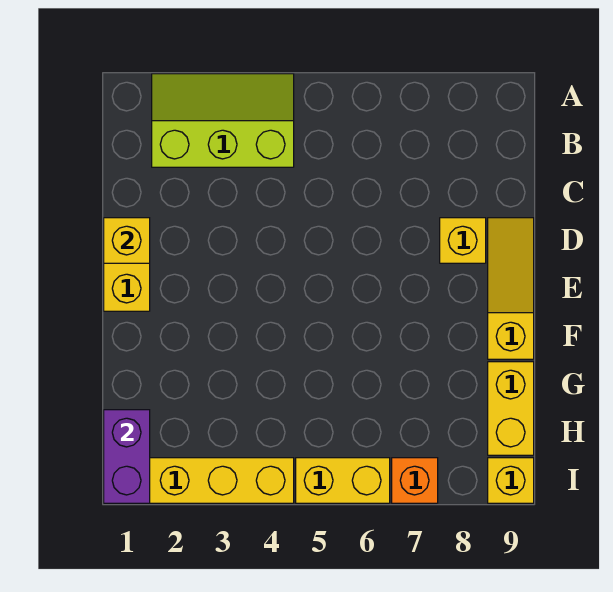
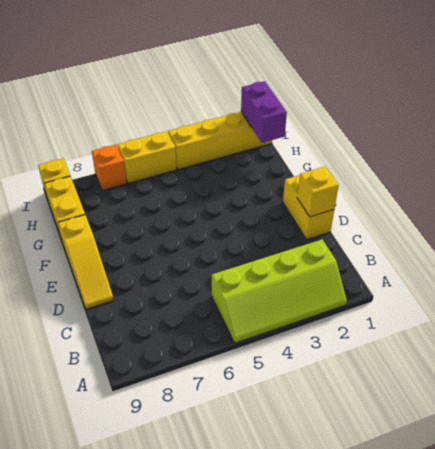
lime 2x3 slope [152,74,294,167] -> lime 2x4 slope [211,240,347,343]
yellow 1x1 brick [440,218,486,263] -> none

